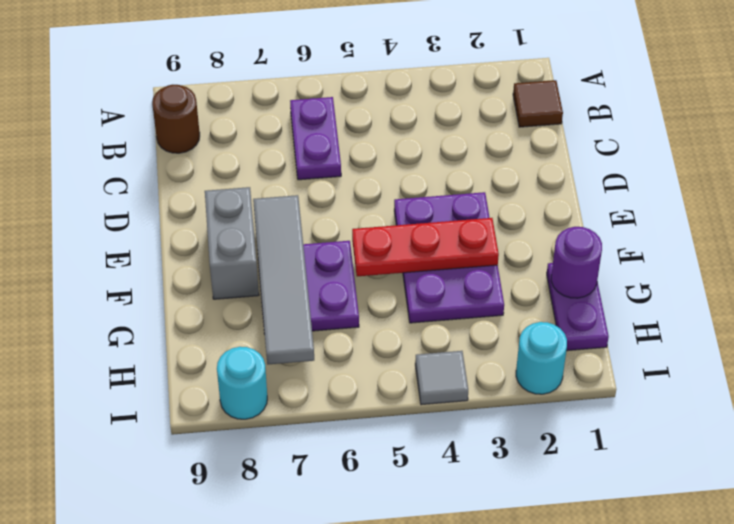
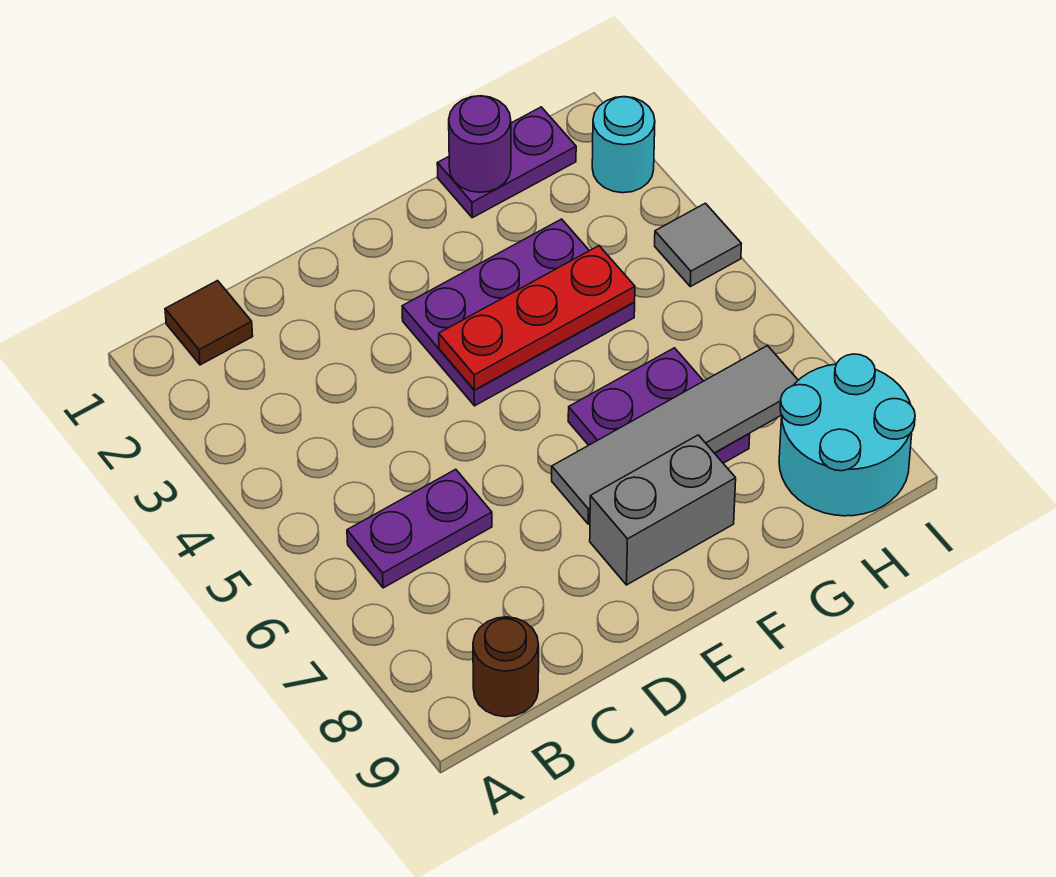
red 1x3 plate [352,218,499,276] -> red 1x3 plate turned to [439,246,635,390]
cyan 1x1 round brick [217,347,267,419] -> cyan 2x2 round brick [779,354,915,516]

